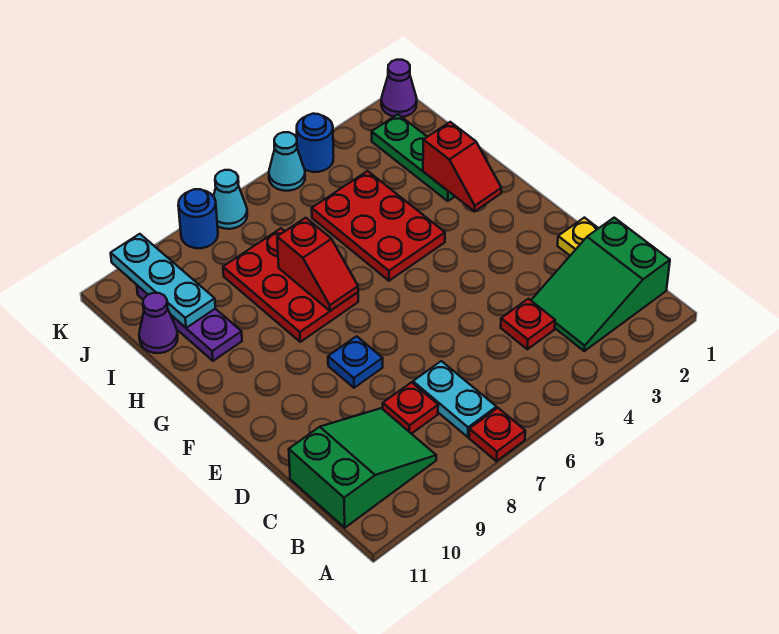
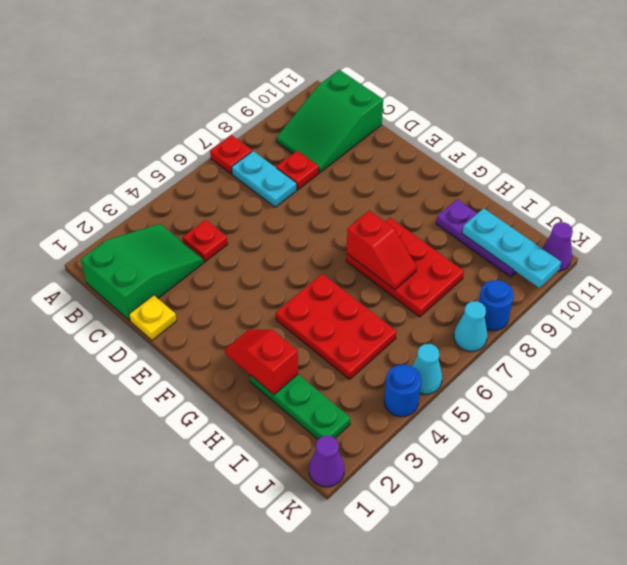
blue 1x1 plate [328,336,383,388] -> none
red 1x2 slope [277,218,358,311] -> red 1x2 slope turned to [347,211,417,290]
purple 1x1 cone [139,293,178,353] -> purple 1x1 cone moved to [542,222,573,271]

